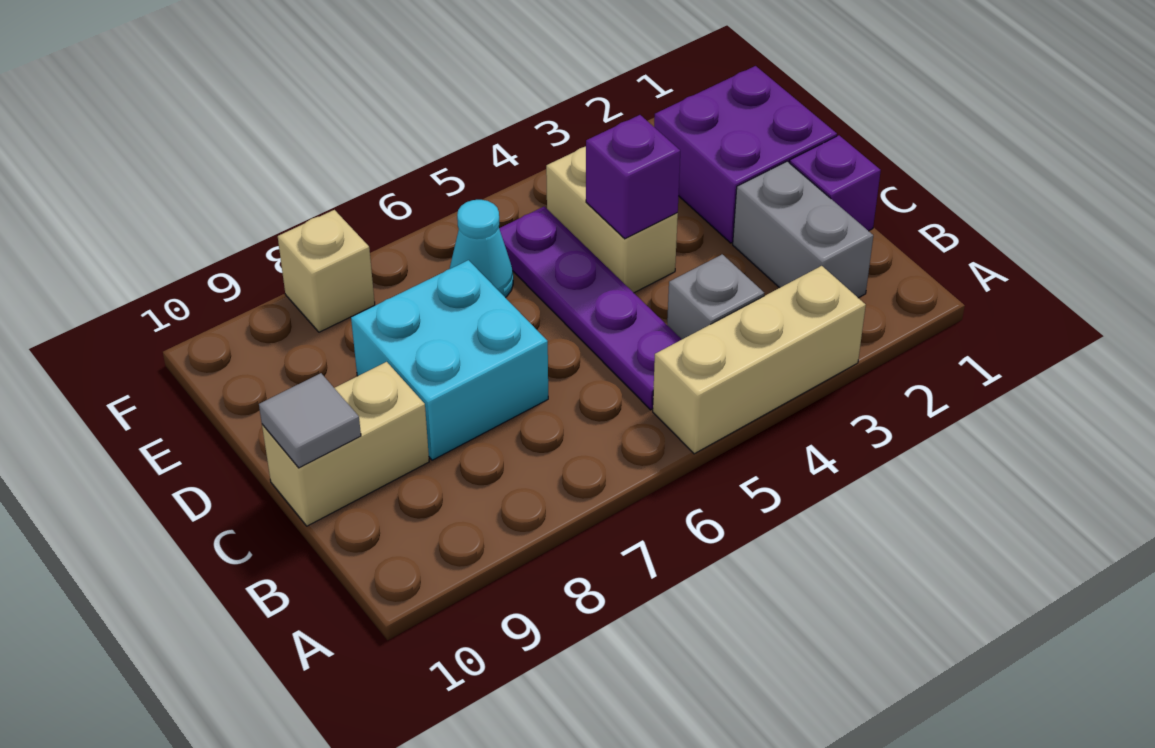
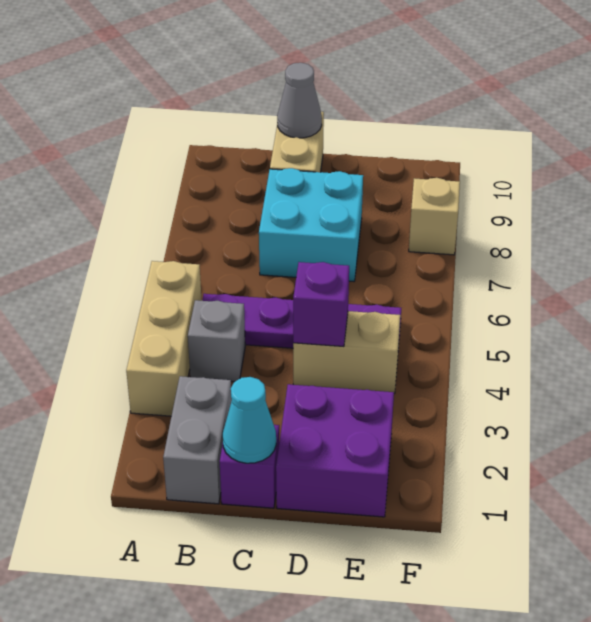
grey 1x2 brick [733,161,873,298] -> grey 1x2 brick turned to [163,376,232,504]
grey 1x1 tile [259,373,361,468] -> grey 1x1 cone [277,63,322,138]
cyan 1x1 cone [450,200,513,298] -> cyan 1x1 cone moved to [223,377,276,463]

